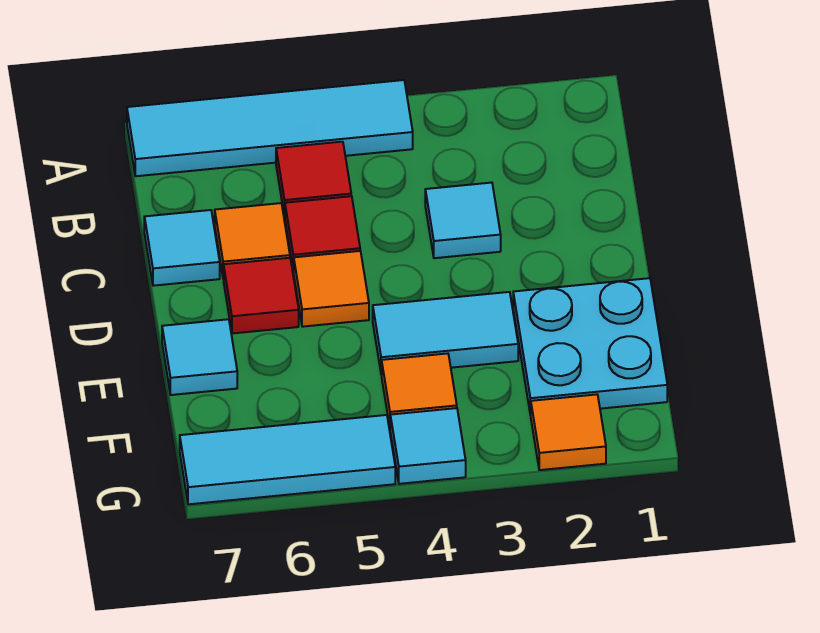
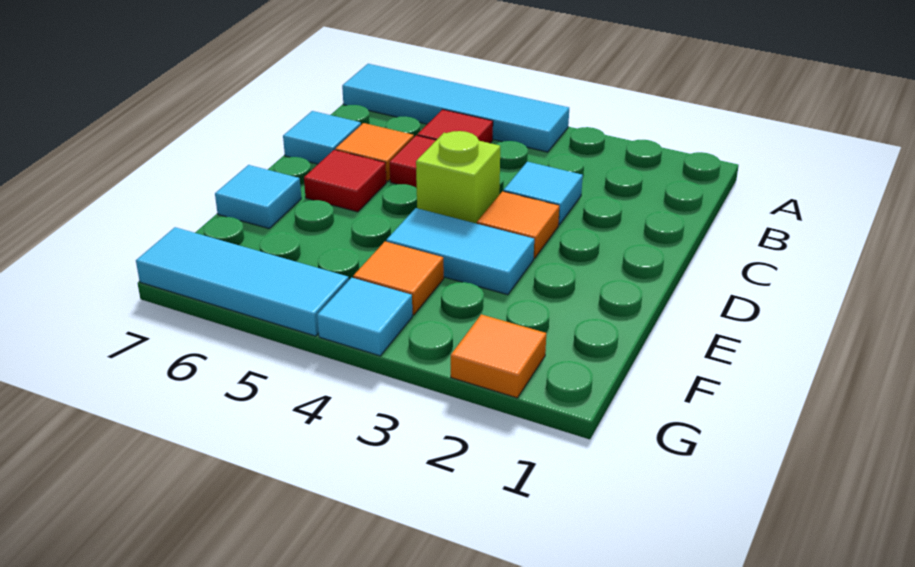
none -> lime 1x1 brick [416,131,500,224]
orange 1x1 tile [294,251,369,327] -> orange 1x1 tile moved to [477,191,559,258]
cyan 2x2 plate [513,278,667,415] -> none

